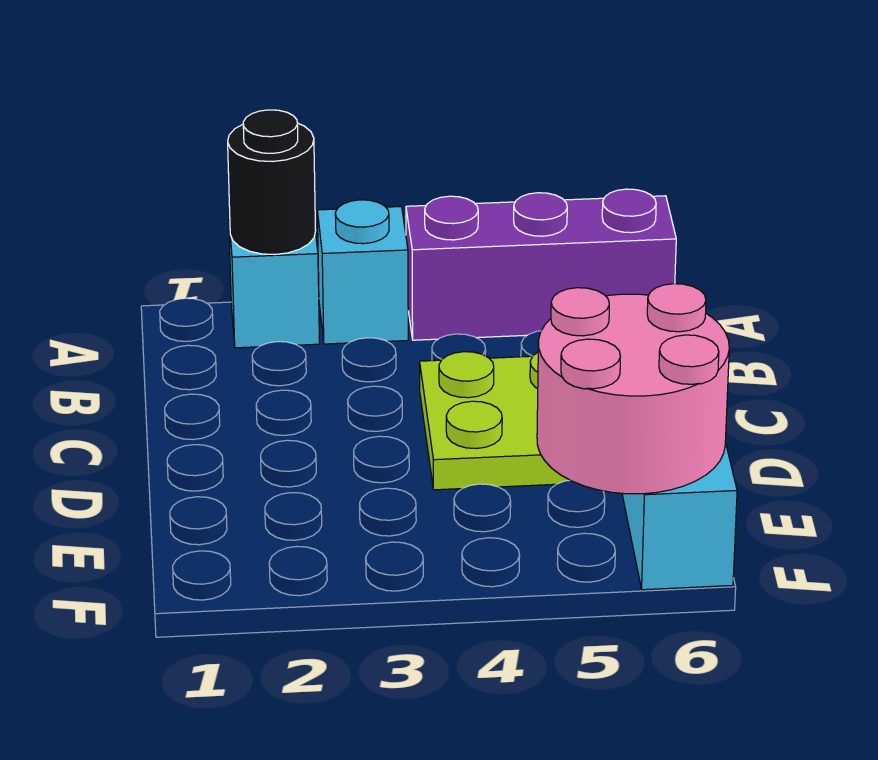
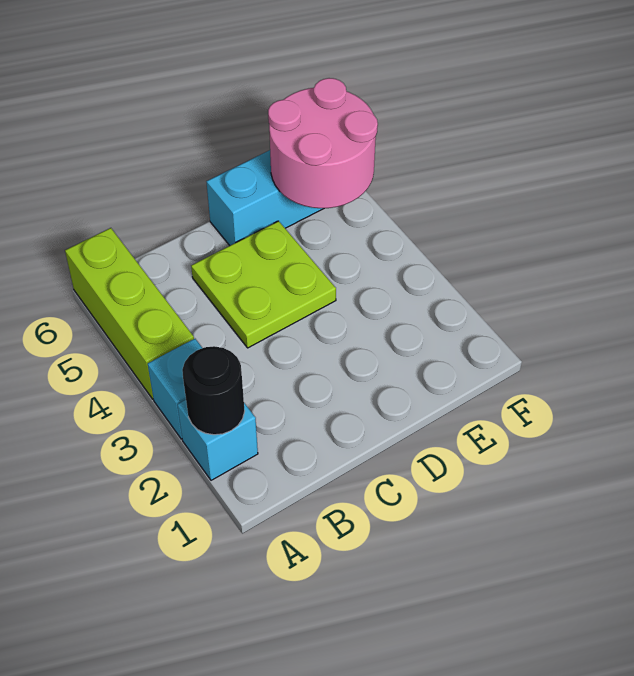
purple 1x3 brick [406,189,676,340] -> lime 1x3 brick [65,228,194,399]

